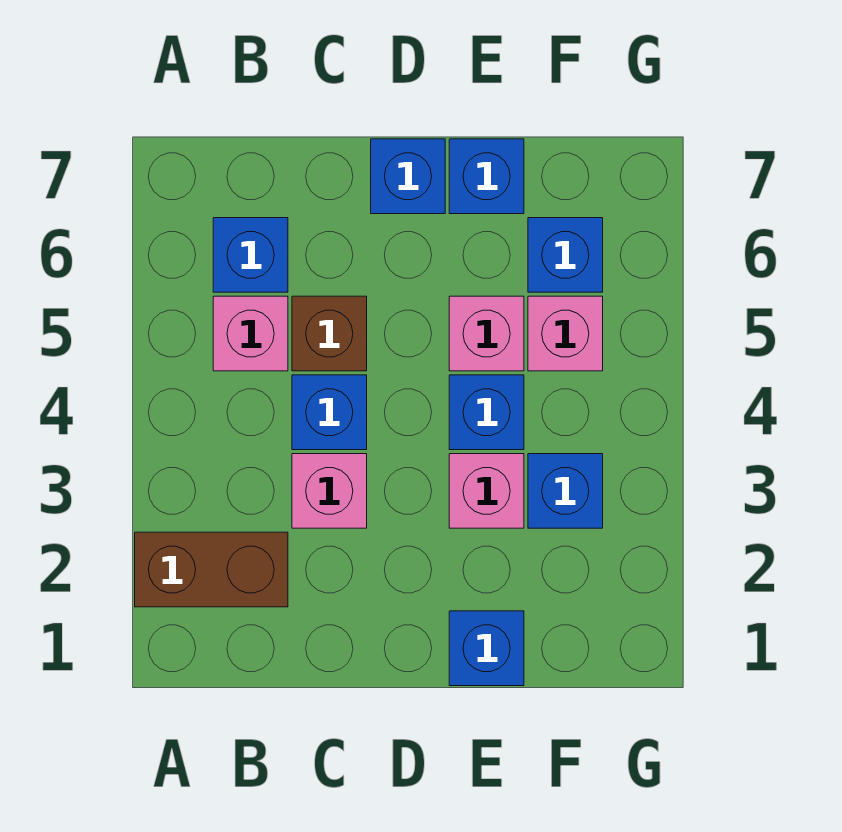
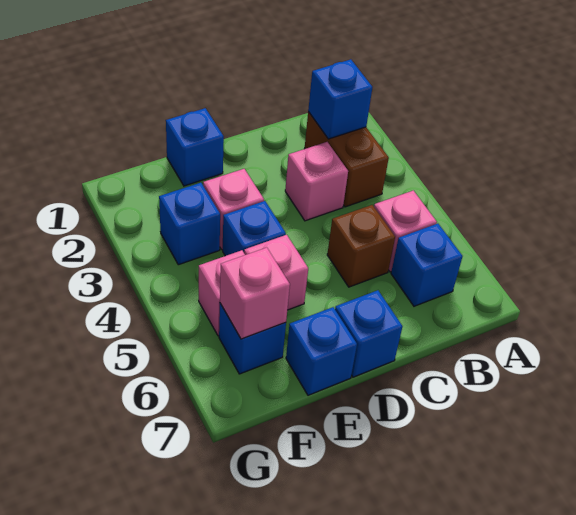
brown 1x2 brick [135,532,288,607] -> brown 1x2 brick turned to [305,112,389,207]
blue 1x1 brick [292,375,367,450] -> blue 1x1 brick moved to [308,59,372,139]
none -> pink 1x1 brick [220,248,290,339]

